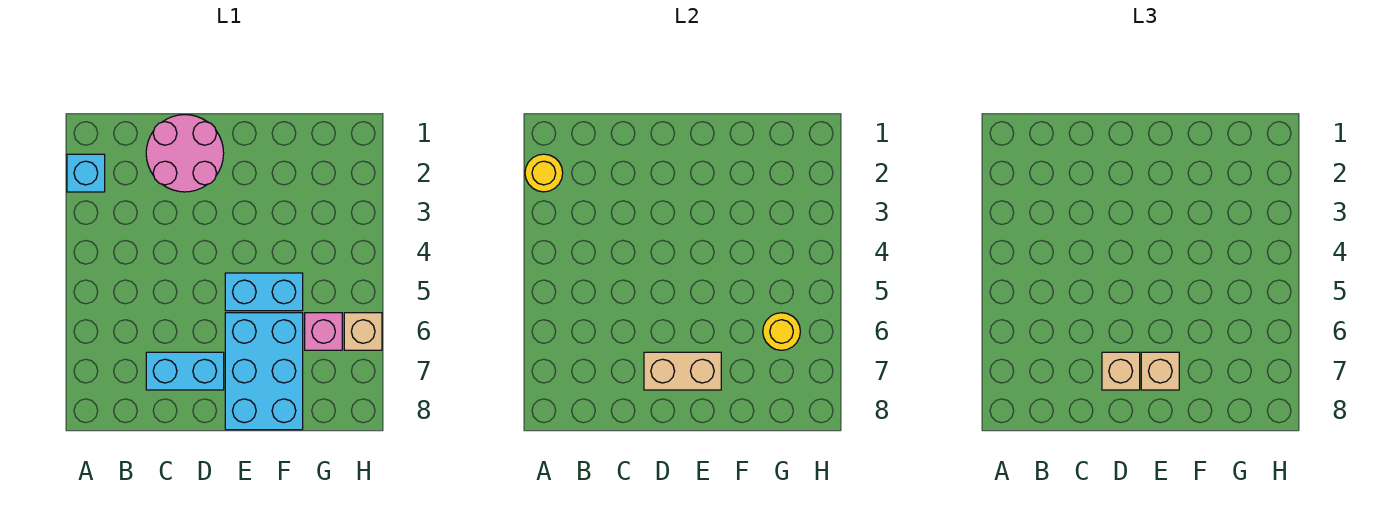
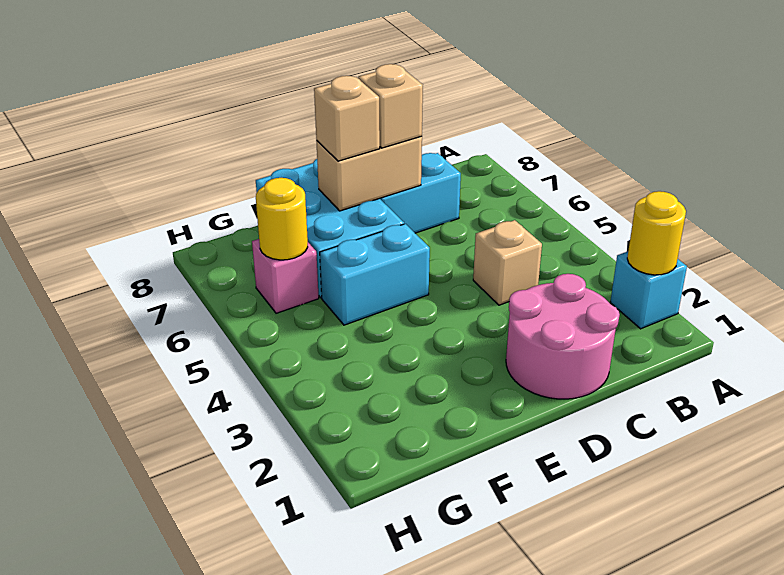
tan 1x1 brick [344,313,382,350] -> tan 1x1 brick moved to [473,220,542,305]

